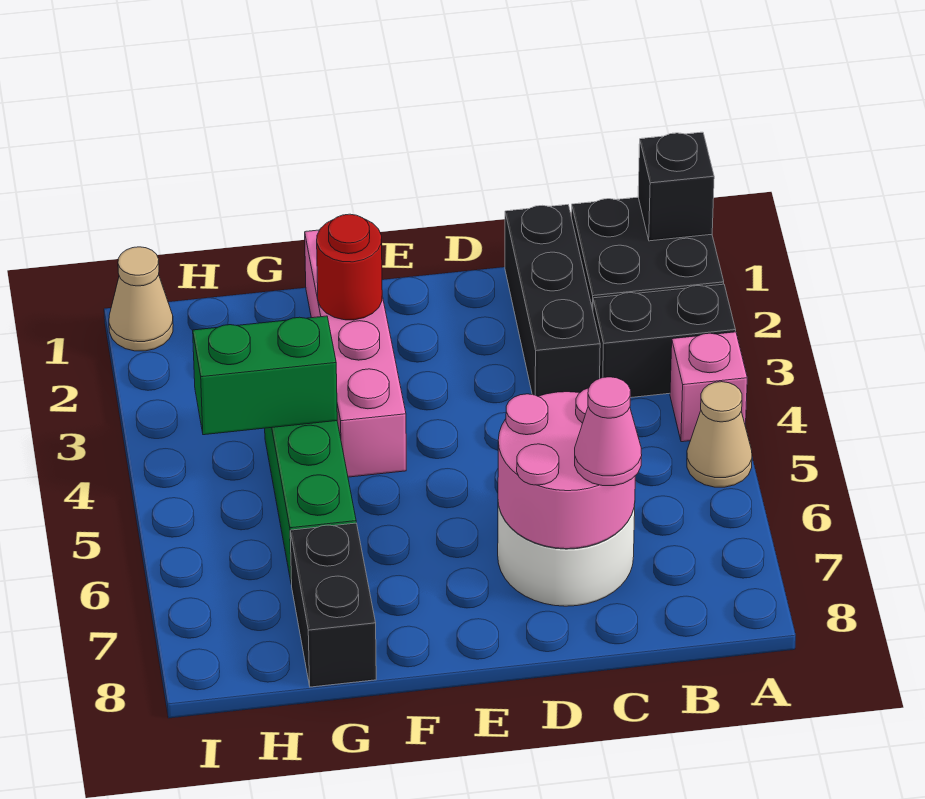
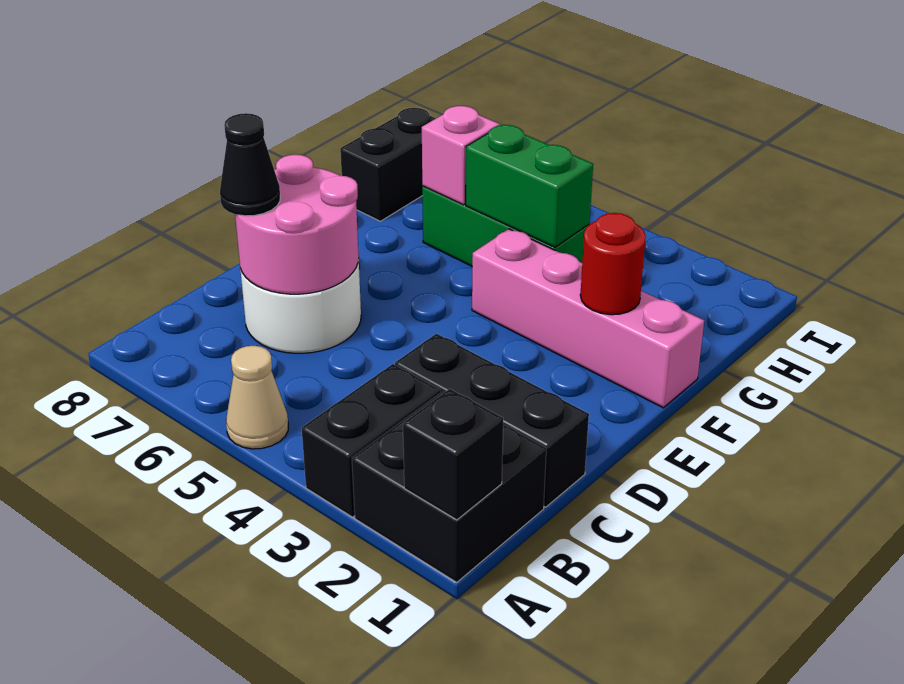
pink 1x1 brick [670,332,747,442] -> pink 1x1 brick moved to [422,106,500,205]
pink 1x1 cone [575,377,642,486] -> black 1x1 cone [220,113,280,216]
green 1x2 brick [193,316,337,435] -> green 1x2 brick turned to [466,125,593,247]
black 1x2 brick [290,523,376,687] -> black 1x2 brick turned to [340,108,436,221]
tan 1x1 cone [109,247,173,351] -> none

